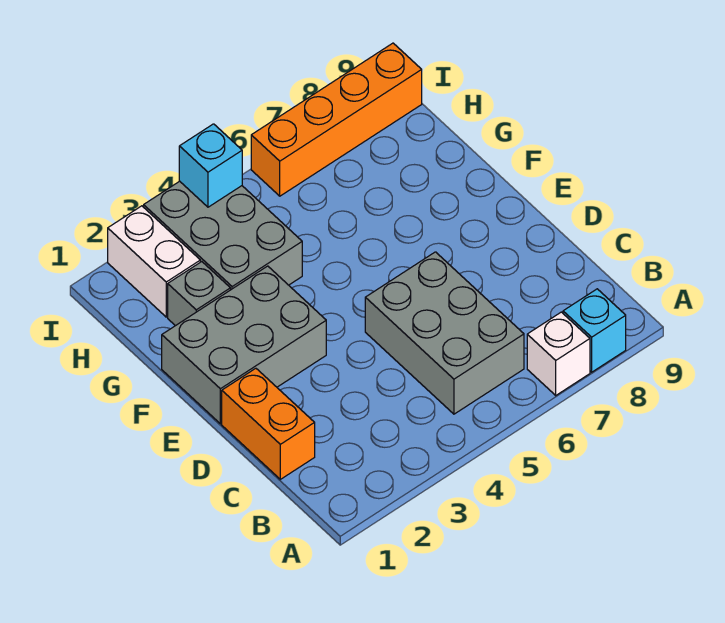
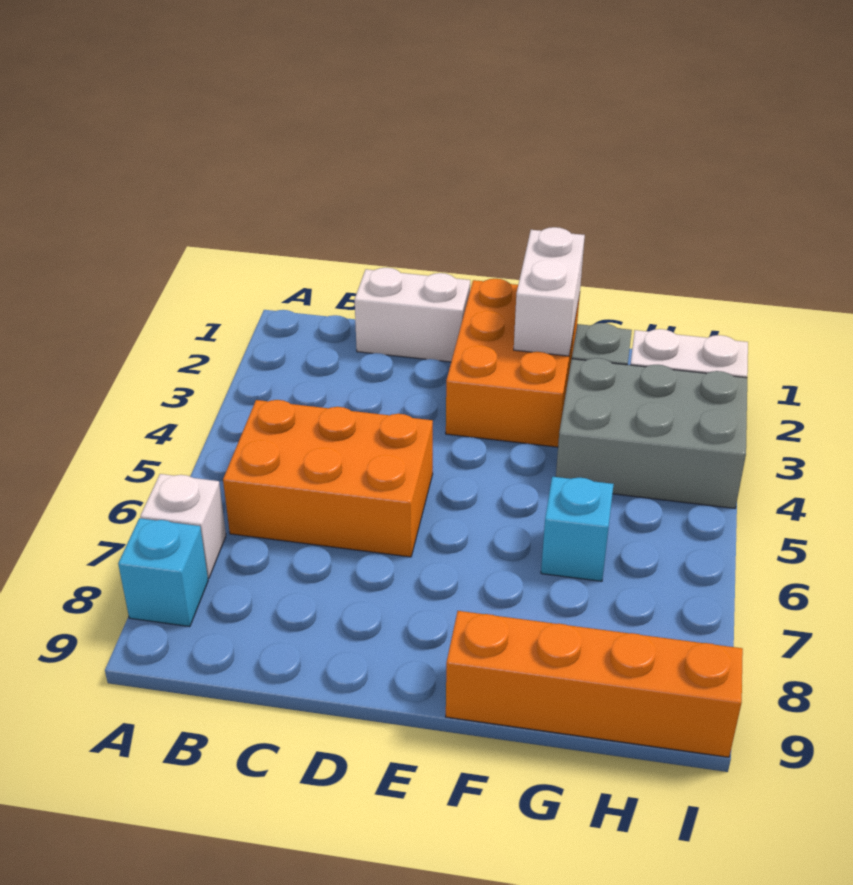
grey 2x3 brick [365,252,524,414] -> orange 2x3 brick [223,400,433,557]
orange 1x2 brick [222,368,315,479] -> white 1x2 brick [355,268,470,362]
grey 2x3 brick [162,266,326,424] -> orange 2x3 brick [446,279,580,447]
none -> white 1x2 brick [514,227,585,356]
cyan 1x1 brick [179,124,242,207] -> cyan 1x1 brick moved to [541,477,614,581]
orange 1x4 brick [251,43,422,196] -> orange 1x4 brick turned to [446,611,743,757]

